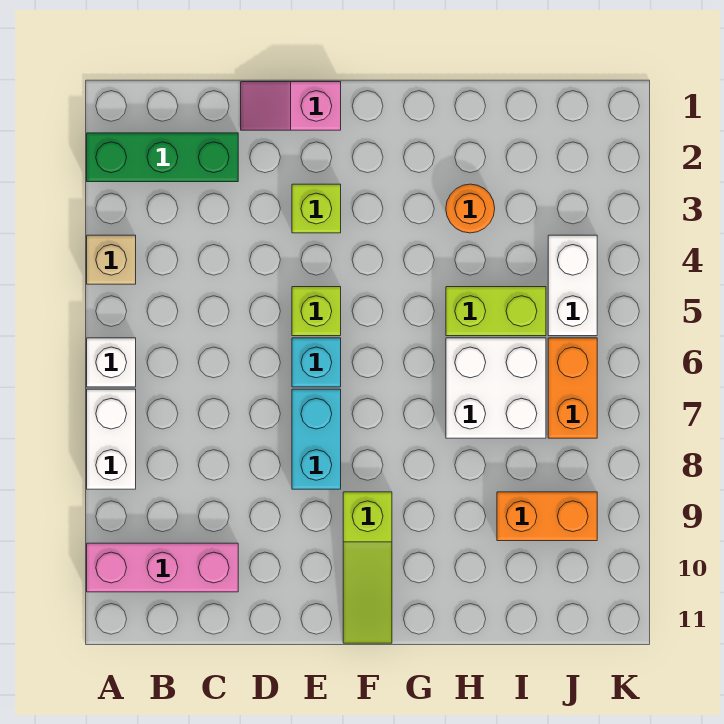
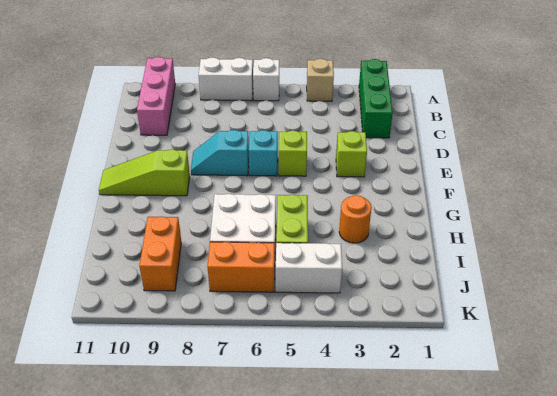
pink 1x2 slope [241,82,341,130] -> none
cyan 1x2 brick [292,389,341,489] -> cyan 1x2 slope [191,130,249,176]

